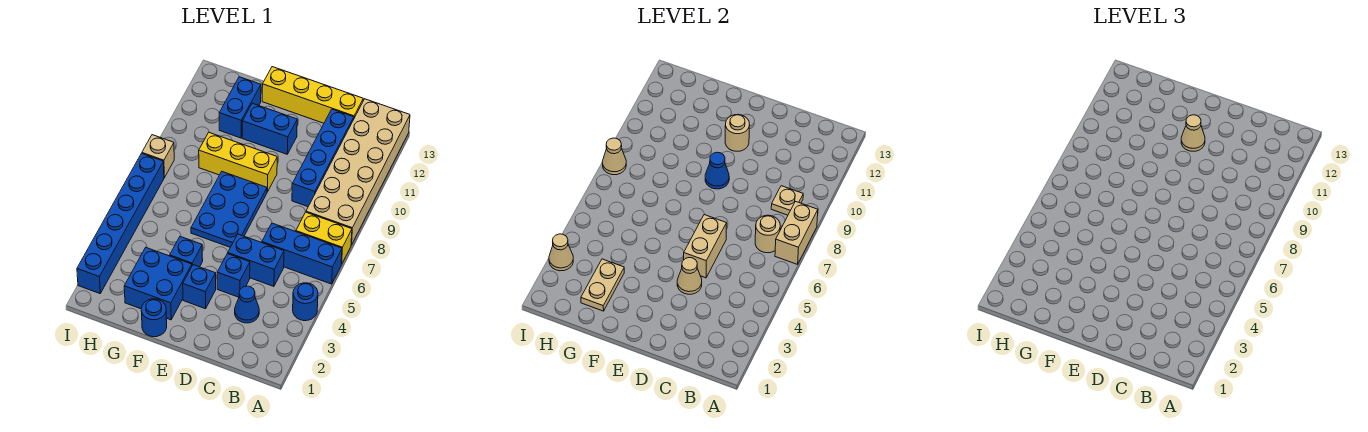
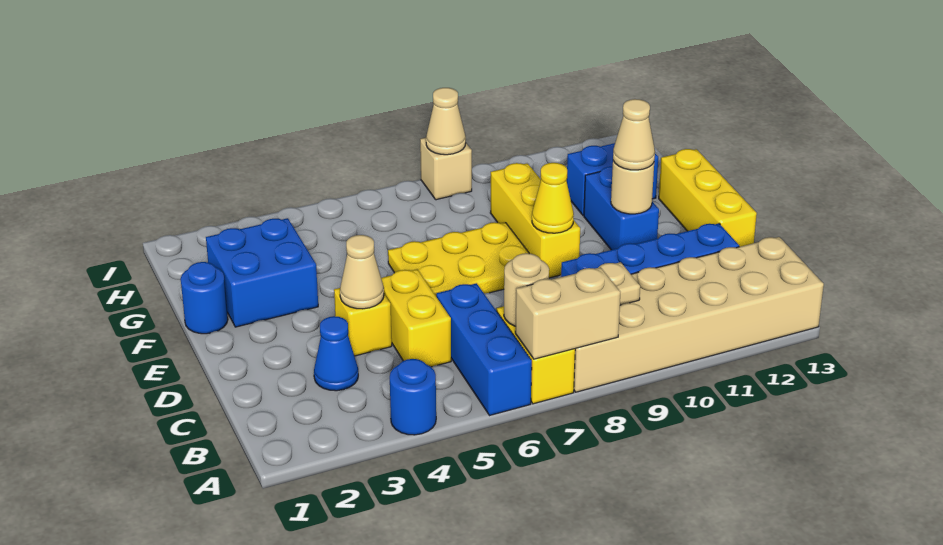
blue 1x2 brick [228,234,284,286] -> yellow 1x2 brick [381,269,451,367]
yellow 1x4 brick [262,67,363,123] -> yellow 1x3 brick [659,149,757,247]
blue 1x1 brick [217,254,250,297] -> yellow 1x1 brick [334,288,392,356]
tan 1x2 brick [684,214,727,278] -> none
blue 1x1 brick [183,265,216,309] -> none
blue 2x3 plate [191,172,267,247] -> yellow 2x3 plate [388,222,529,296]
blue 1x1 cone [705,152,729,189] -> yellow 1x1 cone [532,163,574,233]
blue 1x1 brick [170,237,203,267] -> none
tan 1x2 plate [581,259,624,311] -> none
blue 1x6 brick [77,153,164,294] -> none
tan 1x1 cone [549,234,573,271] -> none

